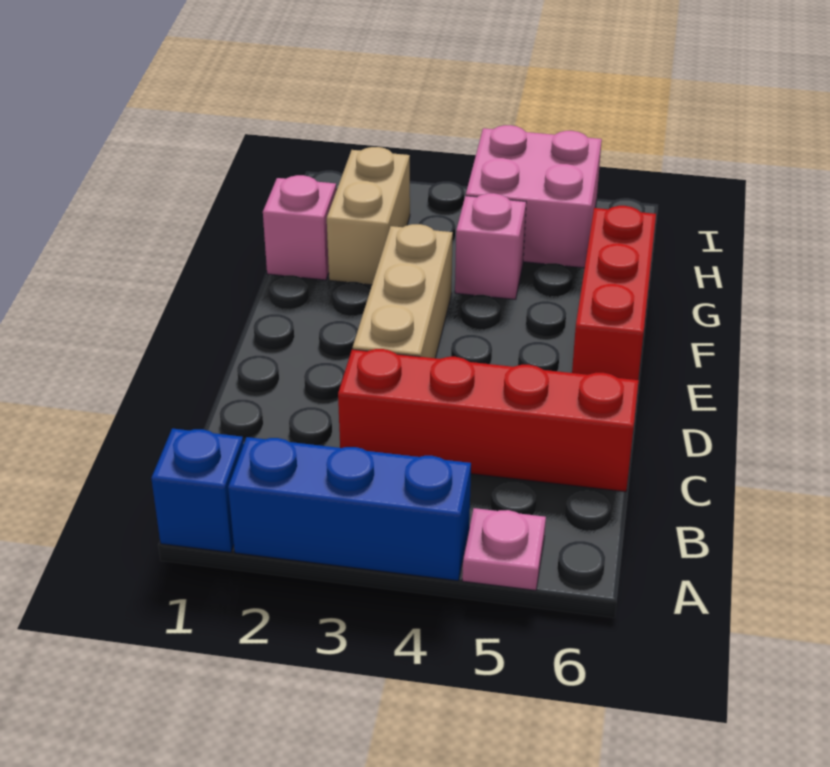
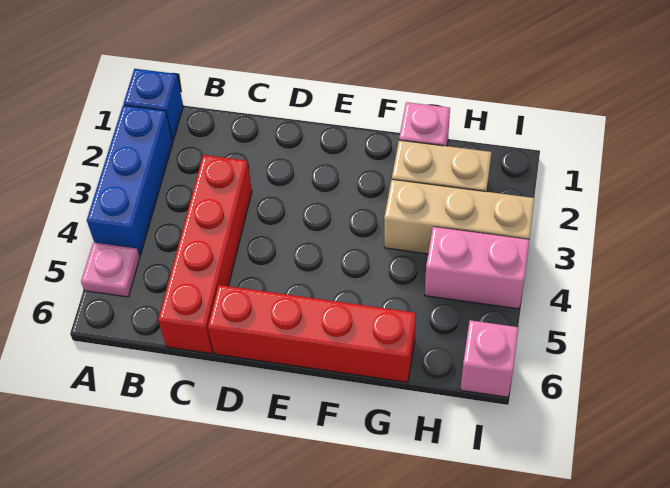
tan 1x3 brick [353,224,453,358] -> tan 1x3 brick moved to [384,179,534,254]
red 1x3 brick [572,206,656,380] -> red 1x4 brick [208,285,416,383]
pink 1x1 brick [455,193,526,299] -> pink 1x1 brick moved to [460,320,518,397]
pink 2x2 brick [466,125,602,268] -> pink 1x2 brick [425,227,529,309]

